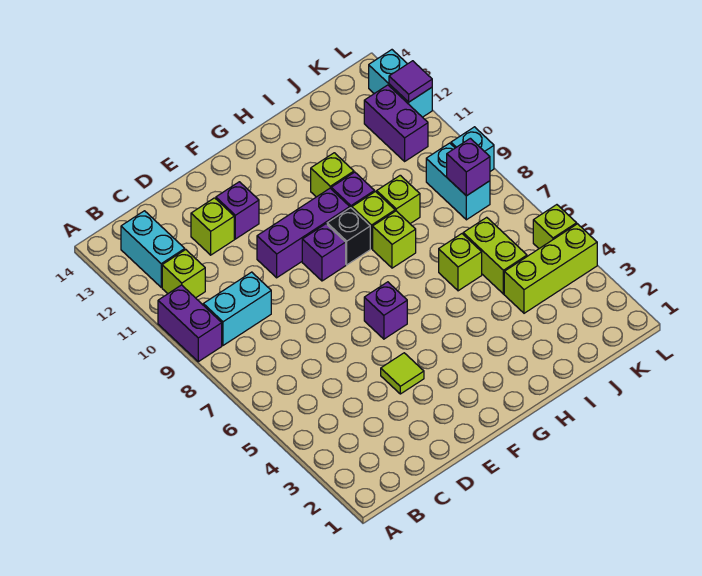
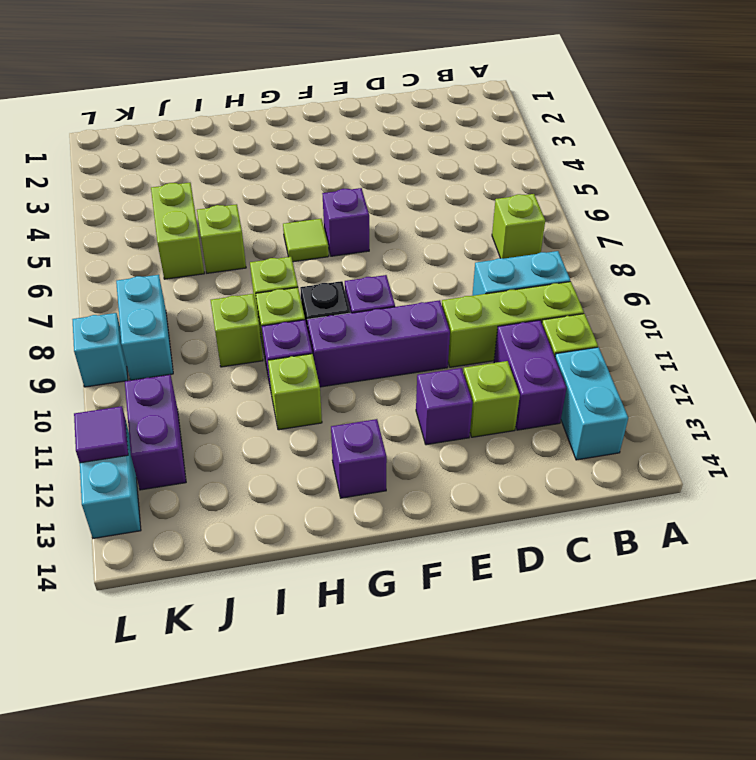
purple 1x2 brick [158,285,222,362] -> purple 1x2 brick moved to [494,320,566,430]
lime 1x1 tile [381,353,424,394] -> lime 1x1 tile moved to [283,219,329,262]
lime 1x3 brick [504,224,597,313] -> lime 1x3 brick moved to [442,282,584,367]
purple 1x1 brick [447,138,490,196] -> purple 1x1 brick moved to [331,419,387,498]
lime 1x1 brick [533,205,577,249] -> lime 1x1 brick moved to [492,194,545,259]

